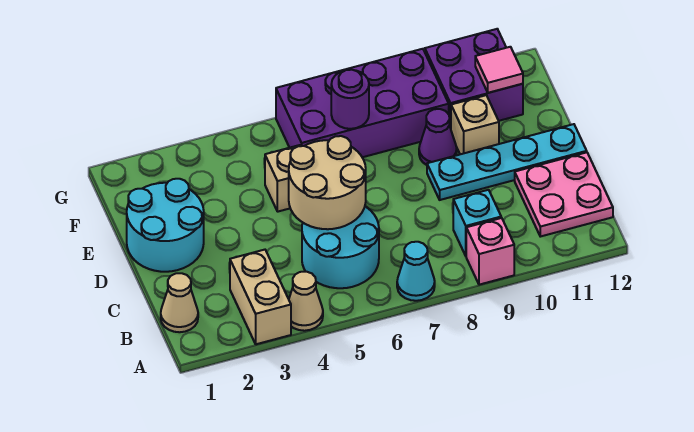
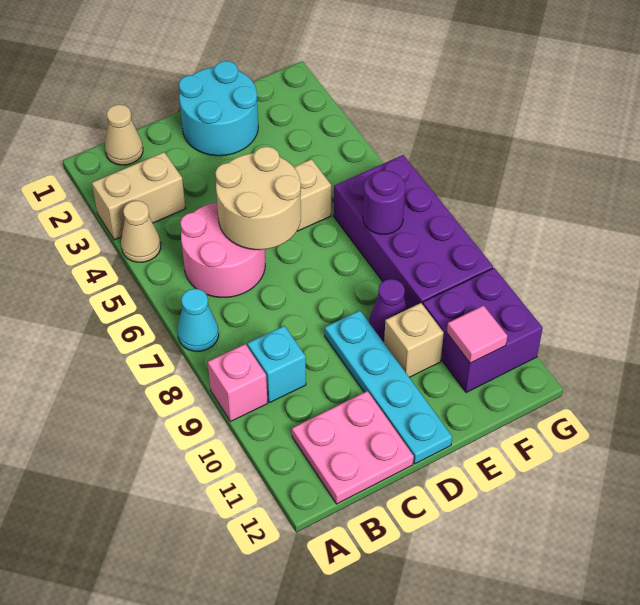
cyan 2x2 round brick [302,207,379,288] -> pink 2x2 round brick [180,203,265,297]

